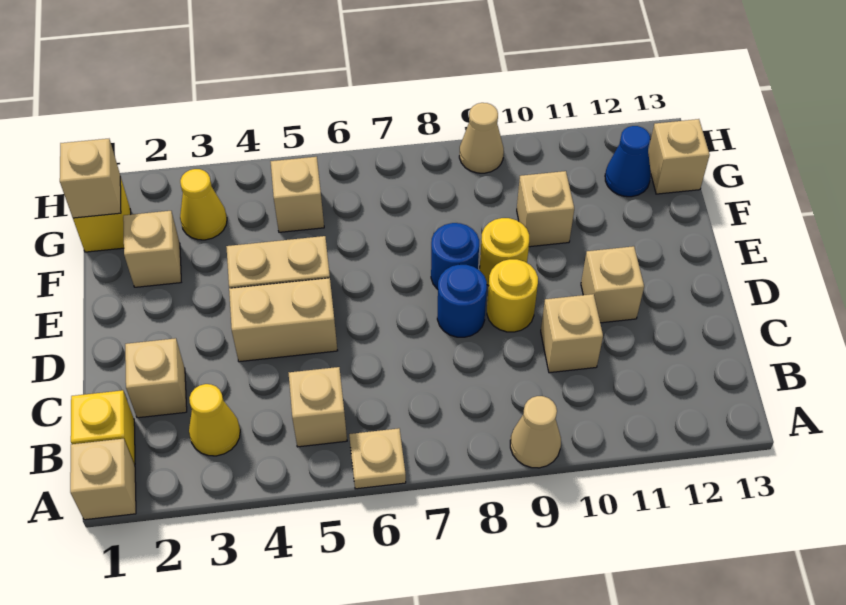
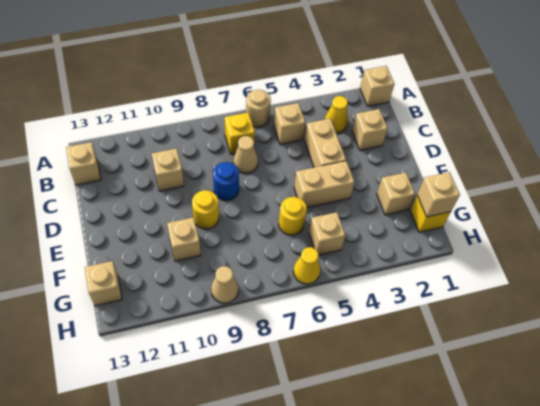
tan 1x1 plate [349,428,406,489] -> tan 1x1 round brick [246,90,271,127]
tan 1x1 cone [510,396,561,468] -> tan 1x1 cone moved to [233,136,258,173]
yellow 1x1 brick [71,390,135,465] -> yellow 1x1 brick moved to [225,113,255,154]
tan 1x2 brick [229,278,338,362] -> tan 1x2 brick turned to [305,119,346,168]
yellow 1x1 round brick [487,259,538,332] -> yellow 1x1 round brick moved to [279,197,307,235]
tan 1x1 brick [581,246,644,323] -> tan 1x1 brick moved to [66,142,101,185]
blue 1x1 round brick [431,223,479,289] -> none
yellow 1x1 cone [180,169,227,240] -> yellow 1x1 cone moved to [293,247,320,284]
blue 1x1 cone [605,126,651,197] -> none

